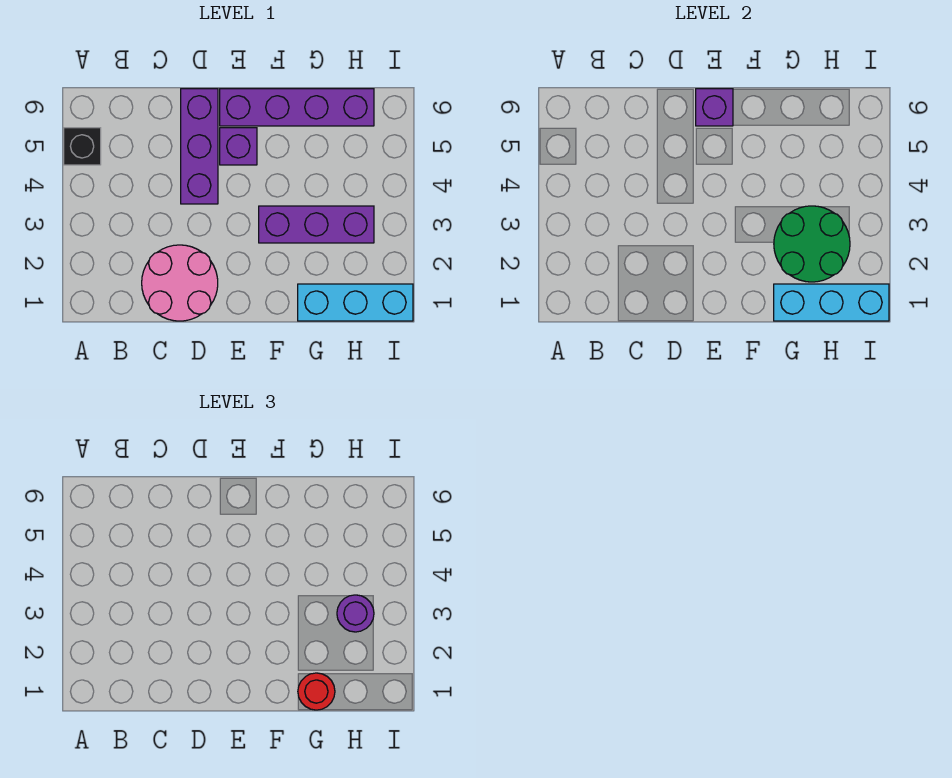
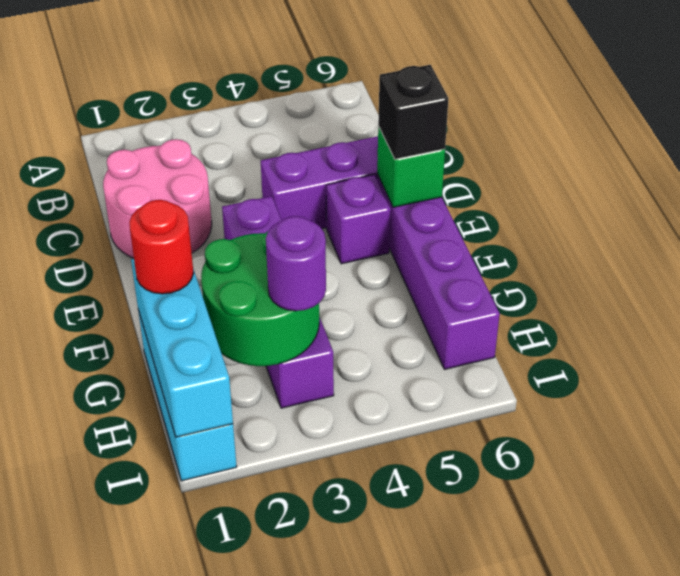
black 1x1 brick [64,128,101,165] -> black 1x1 brick moved to [378,65,448,159]
purple 1x1 brick [696,89,733,126] -> green 1x1 brick [377,126,445,207]
purple 1x3 brick [259,206,374,243] -> purple 1x4 brick [222,196,334,408]

